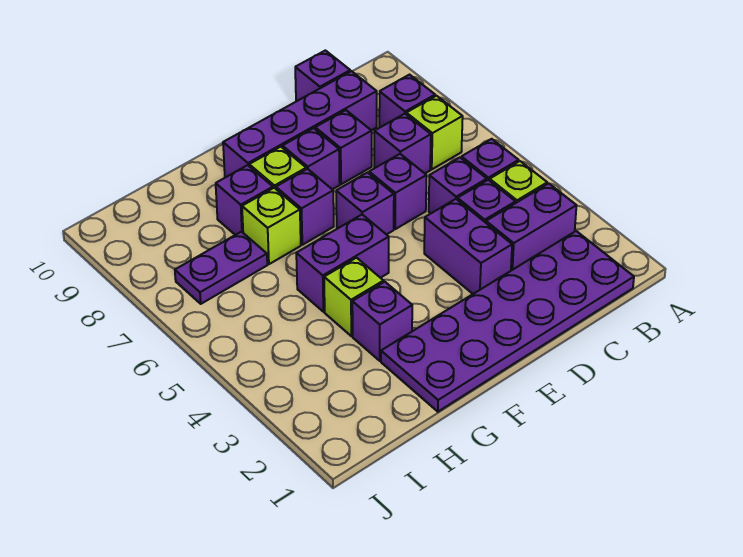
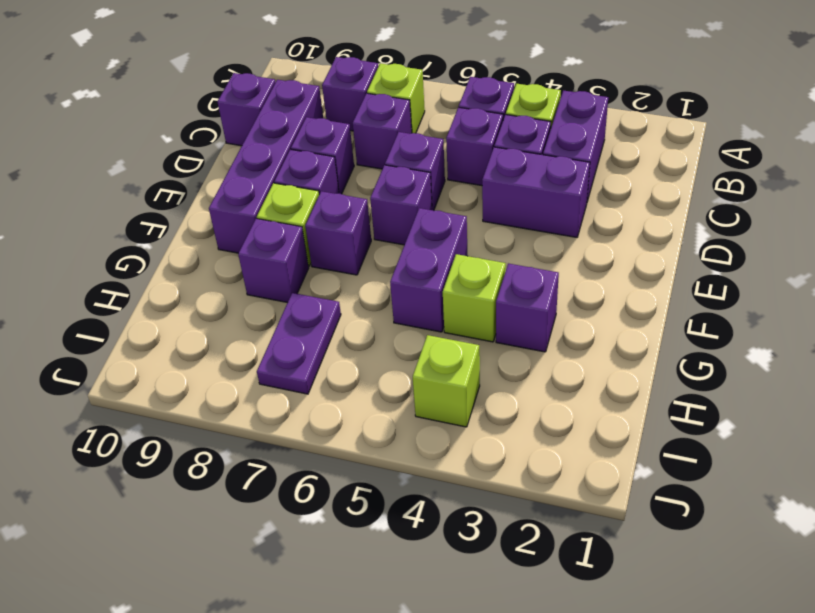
purple 2x6 plate [381,231,634,412] -> none
lime 1x1 brick [242,188,301,264] -> lime 1x1 brick moved to [413,335,480,427]

